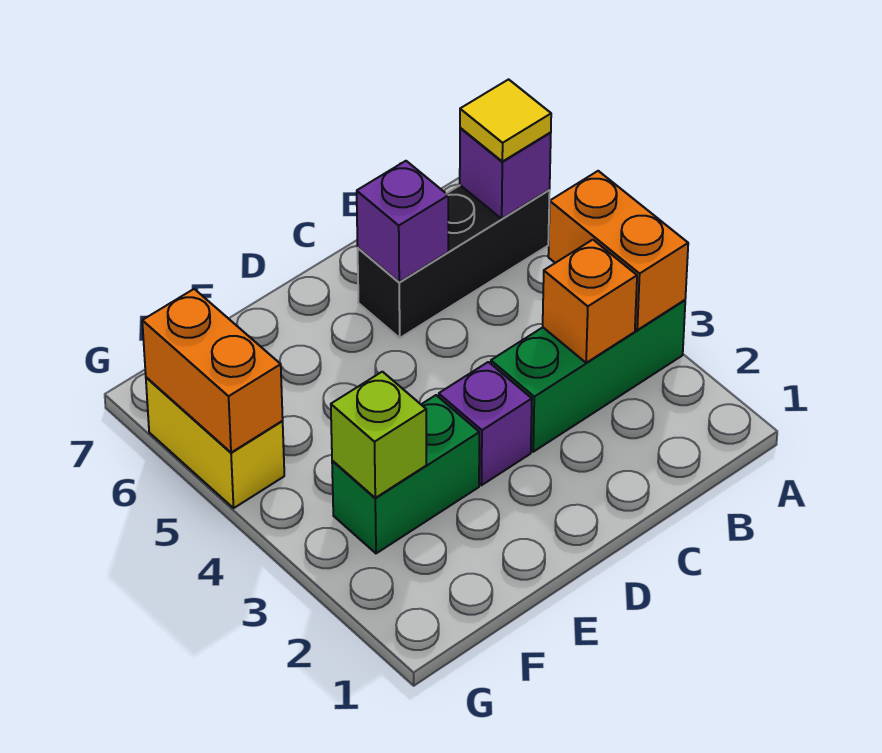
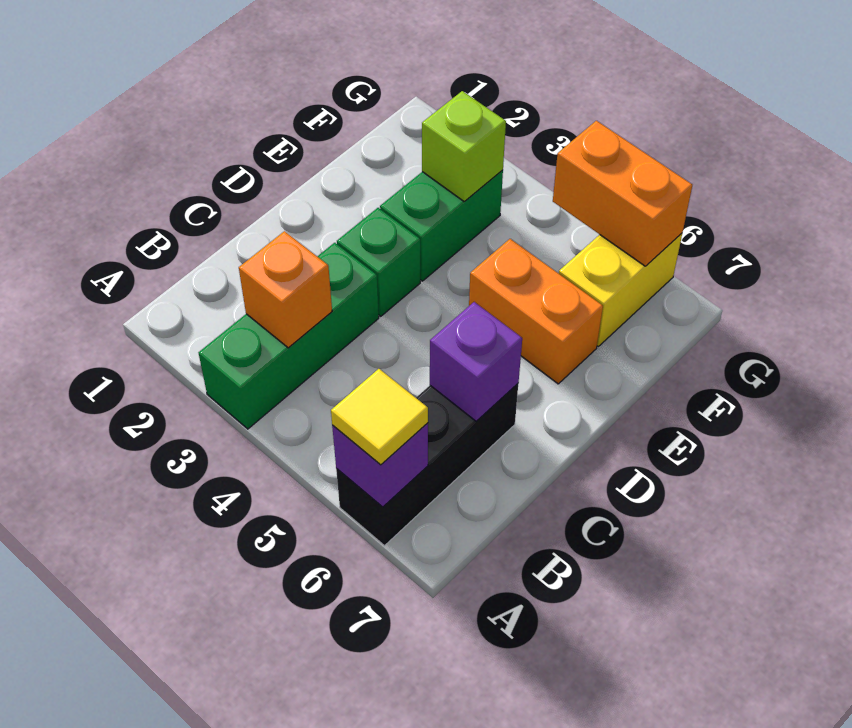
orange 1x2 brick [548,171,688,330] -> orange 1x2 brick moved to [469,239,603,384]
purple 1x1 brick [439,362,532,485] -> green 1x1 brick [337,208,420,316]
yellow 1x2 brick [146,377,284,508] -> yellow 1x2 brick turned to [559,233,682,346]

